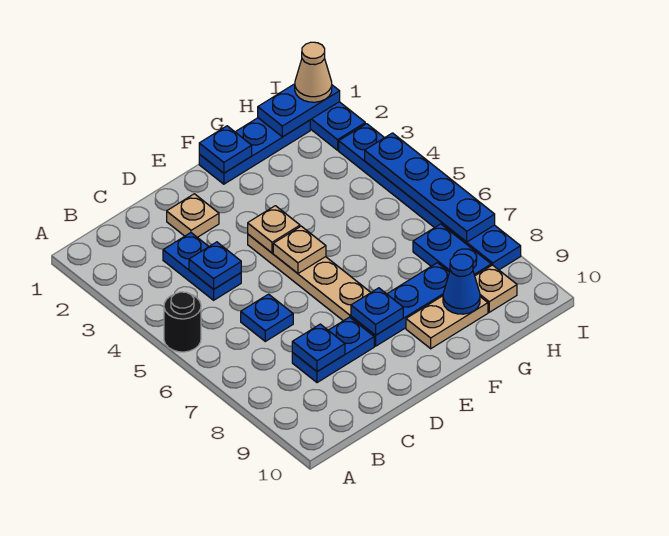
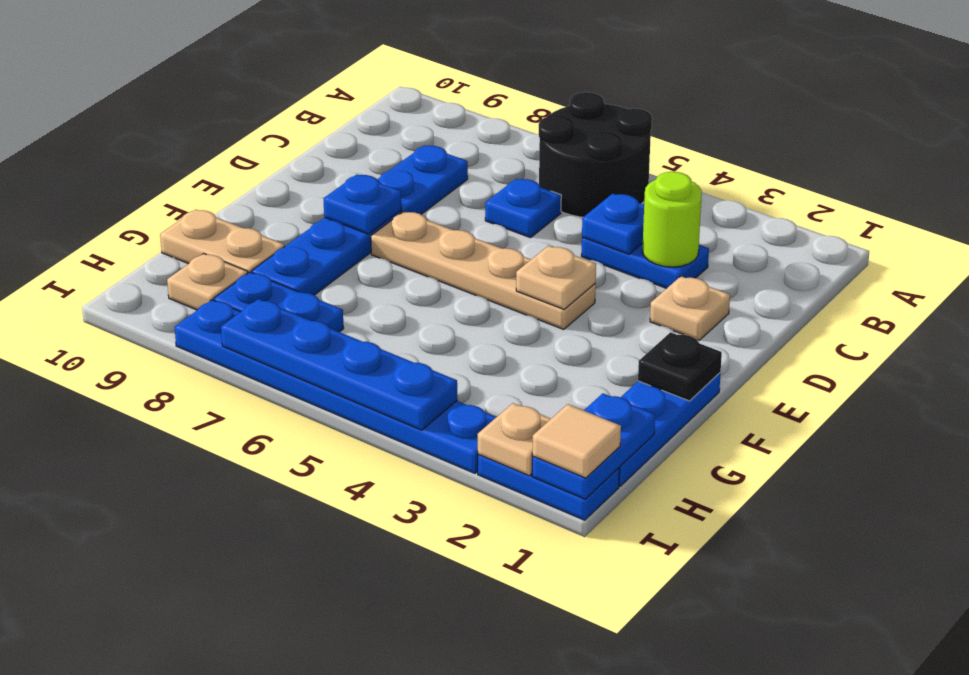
black 1x1 round brick [164,292,201,352] -> black 2x2 round brick [539,92,652,217]
none -> lime 1x1 round brick [642,172,702,267]
blue 1x1 plate [292,324,345,372] -> none
tan 1x1 plate [273,226,326,273] -> tan 1x1 plate moved to [478,403,551,476]
blue 1x1 plate [199,126,252,173] -> black 1x1 plate [638,332,722,401]
tan 1x2 plate [406,296,488,349] -> tan 1x2 plate turned to [160,210,285,273]
blue 1x1 cone [443,254,480,314] -> none
tan 1x1 cone [295,42,332,102] -> tan 1x1 tile [532,404,621,478]

